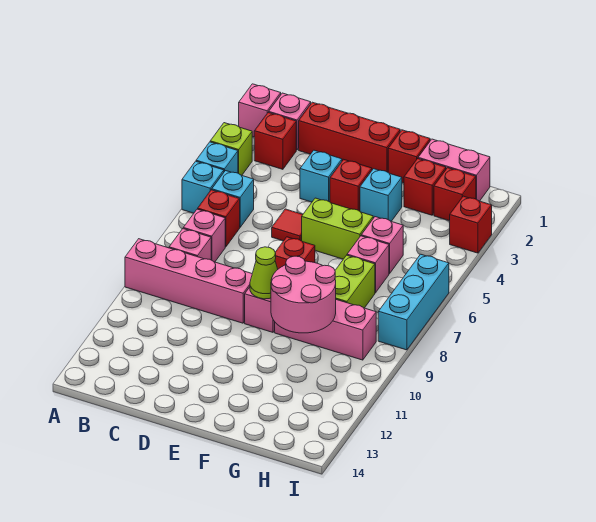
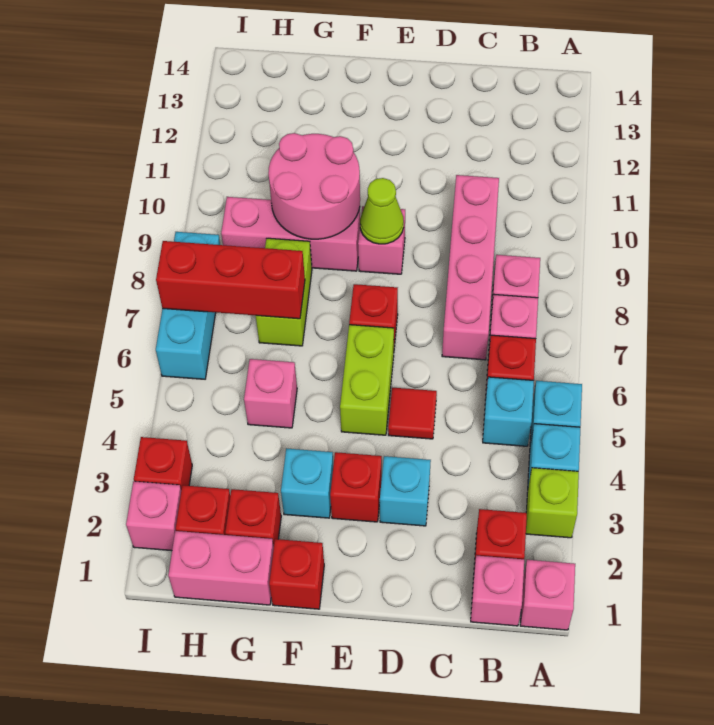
pink 1x4 brick [125,239,252,323] -> pink 1x4 brick turned to [442,175,499,360]
red 1x3 brick [299,102,400,172] -> red 1x3 brick moved to [156,241,305,319]
lime 1x2 brick [302,198,373,259] -> lime 1x2 brick turned to [340,325,394,435]
pink 1x1 brick [347,236,389,293] -> pink 1x1 brick moved to [126,481,181,551]

